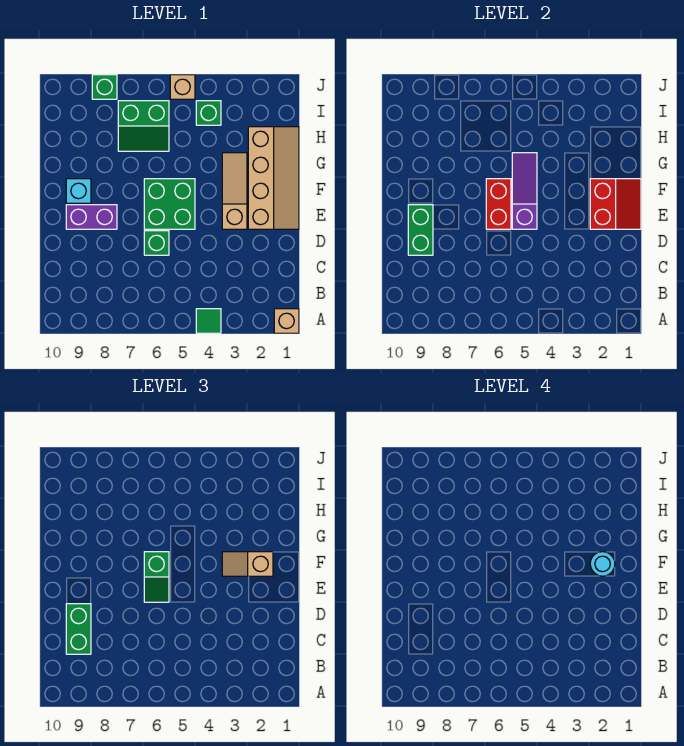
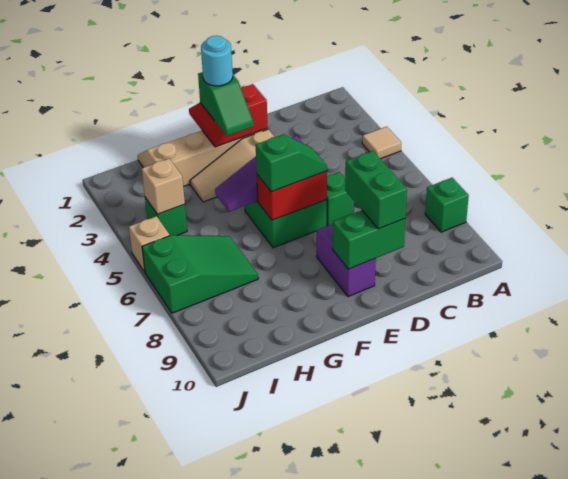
tan 1x1 brick [274,309,299,333] -> tan 1x1 brick moved to [142,159,185,214]
green 1x1 tile [196,309,221,333] -> tan 1x1 tile [362,127,401,159]
green 1x2 brick [66,604,91,654] -> green 1x2 brick turned to [345,151,407,229]
tan 1x2 slope [222,552,273,576] -> green 1x2 slope [198,72,254,136]
cyan 1x1 brick [66,179,91,203] -> none
green 2x2 slope [118,101,169,151] -> green 2x3 slope [142,235,258,313]
green 1x1 brick [92,75,117,99] -> green 1x1 brick moved to [425,178,469,232]

